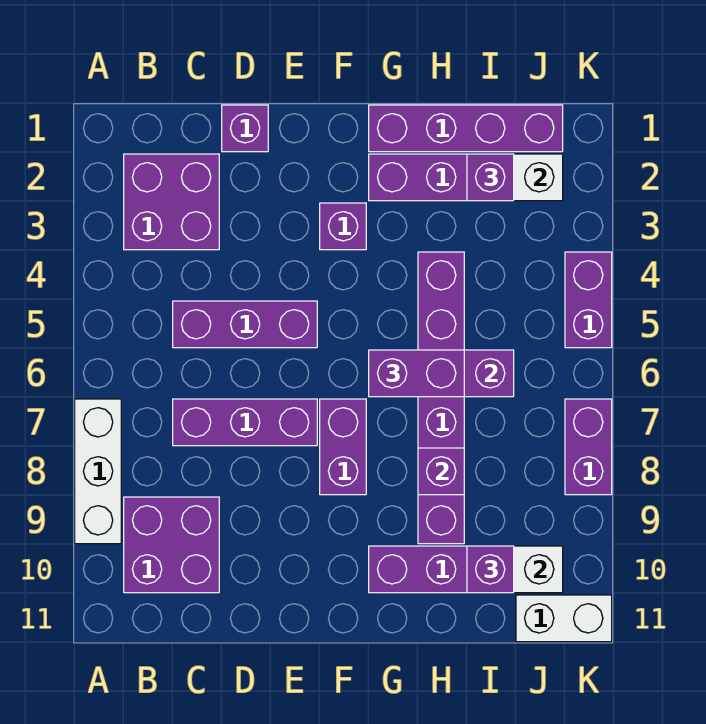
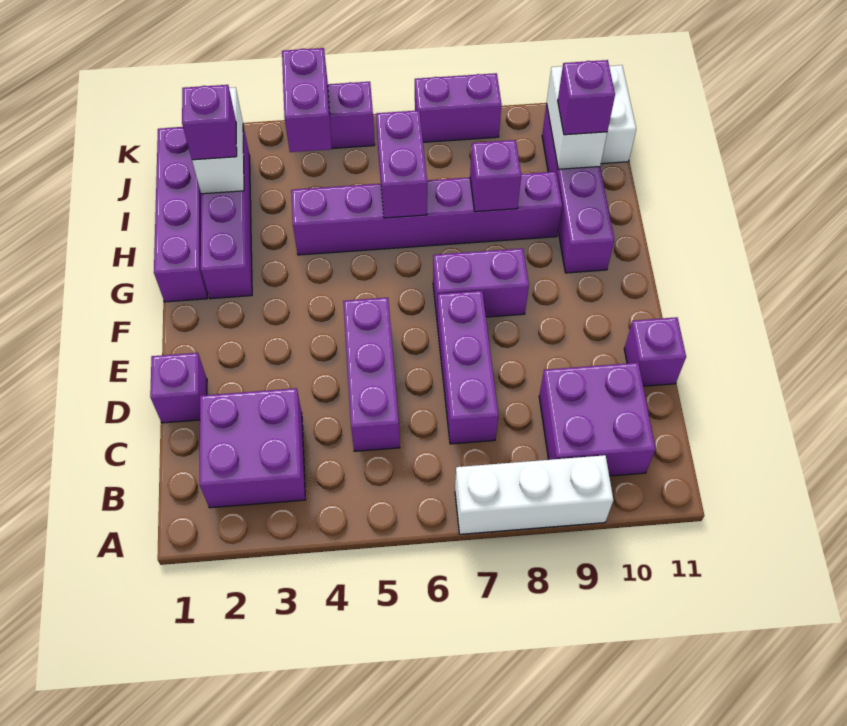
purple 1x1 brick [320,203,366,250] -> purple 1x1 brick moved to [624,317,686,386]
purple 1x2 brick [369,350,464,397] -> purple 1x2 brick moved to [282,48,332,152]

